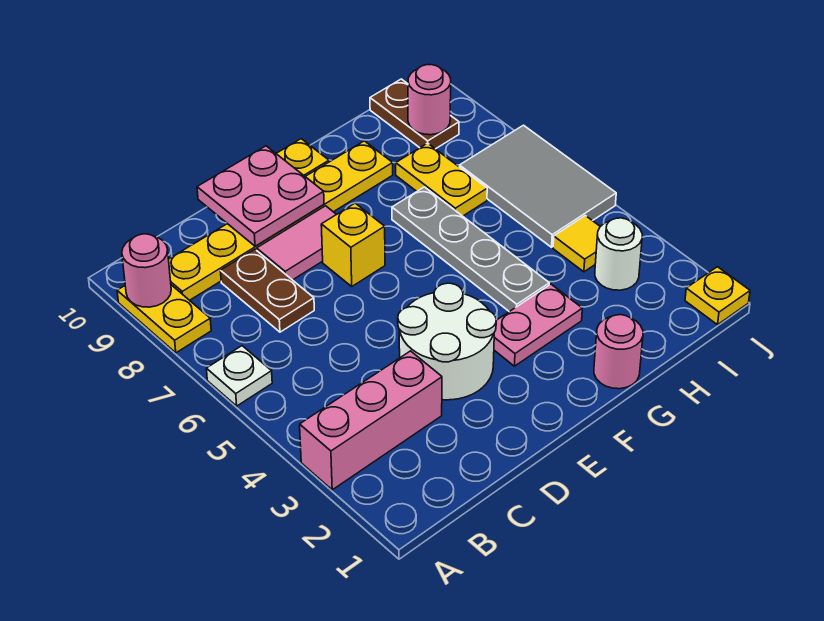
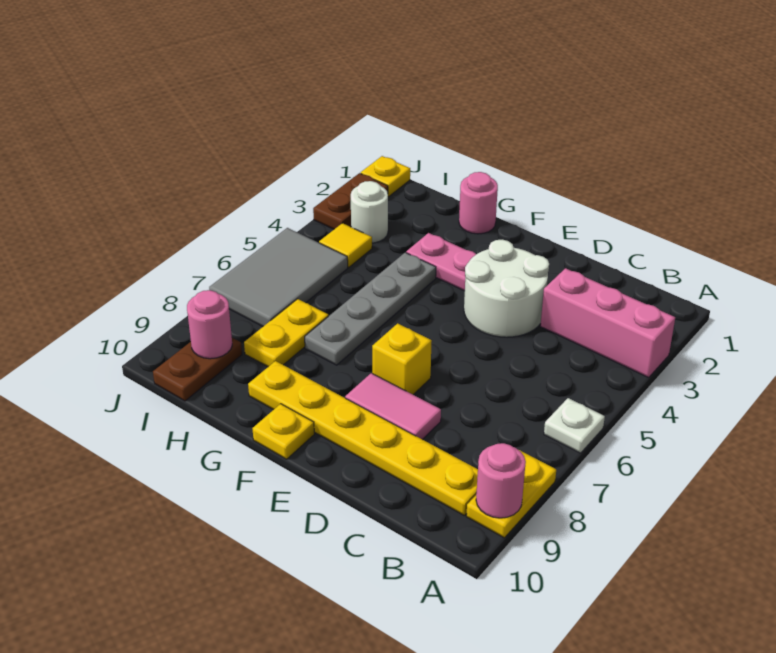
brown 1x2 plate [221,249,314,332] -> brown 1x2 plate moved to [313,173,388,229]
pink 2x2 plate [197,146,324,246] -> none

